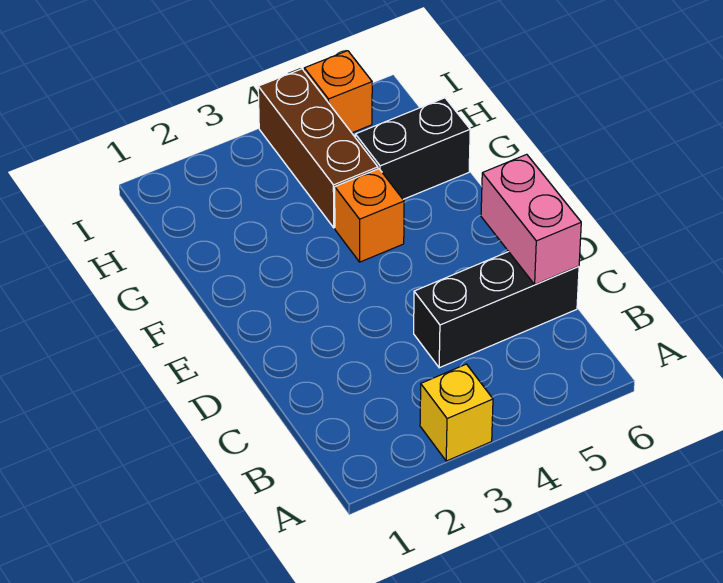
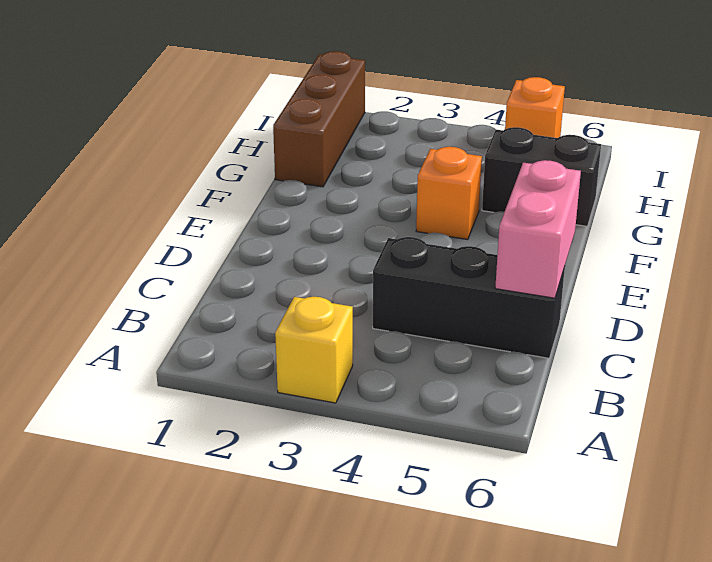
brown 1x3 brick [258,69,378,228] -> brown 1x3 brick moved to [273,51,365,187]

